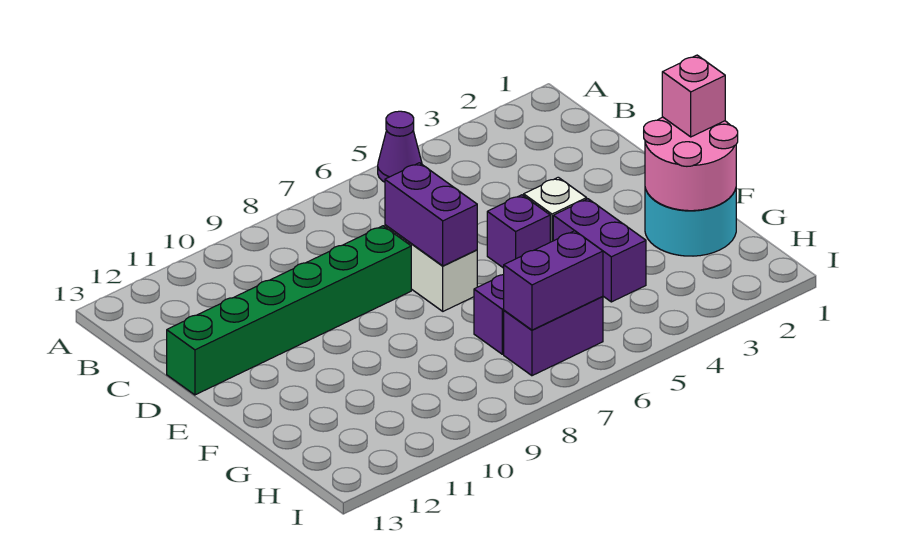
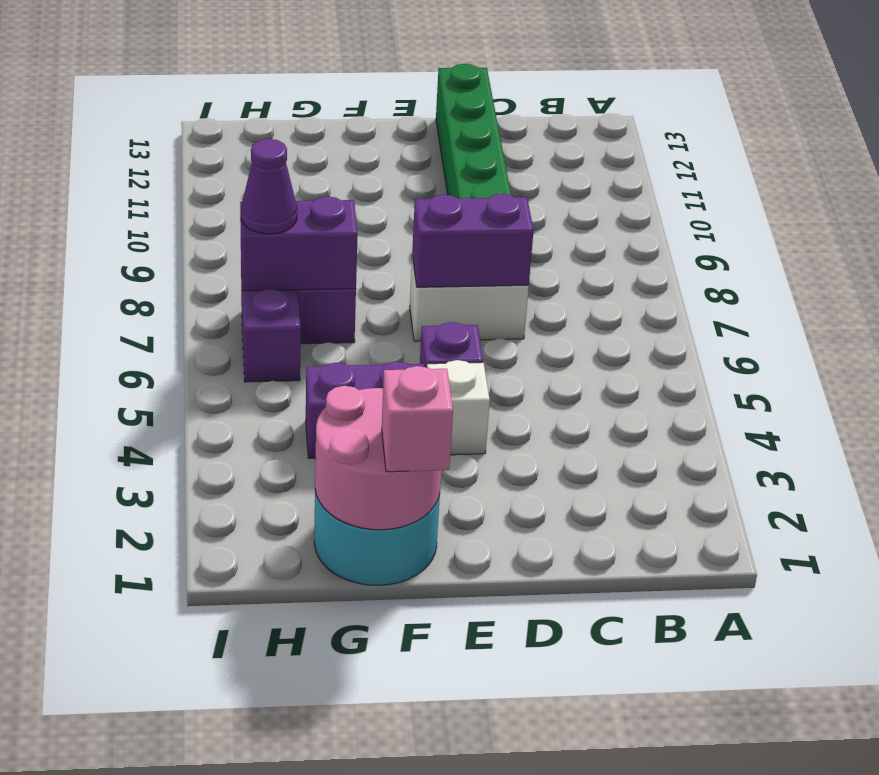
purple 1x1 cone [378,111,422,182] -> purple 1x1 cone moved to [241,139,297,234]
purple 1x2 brick [504,231,603,330] -> purple 1x2 brick turned to [240,196,358,291]

